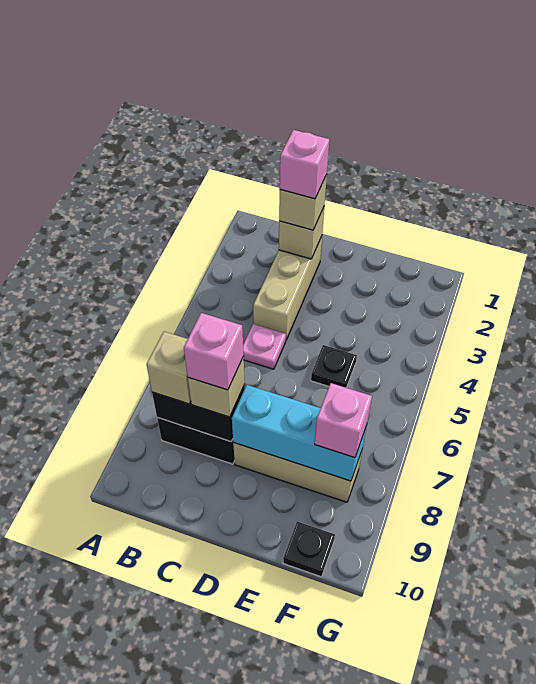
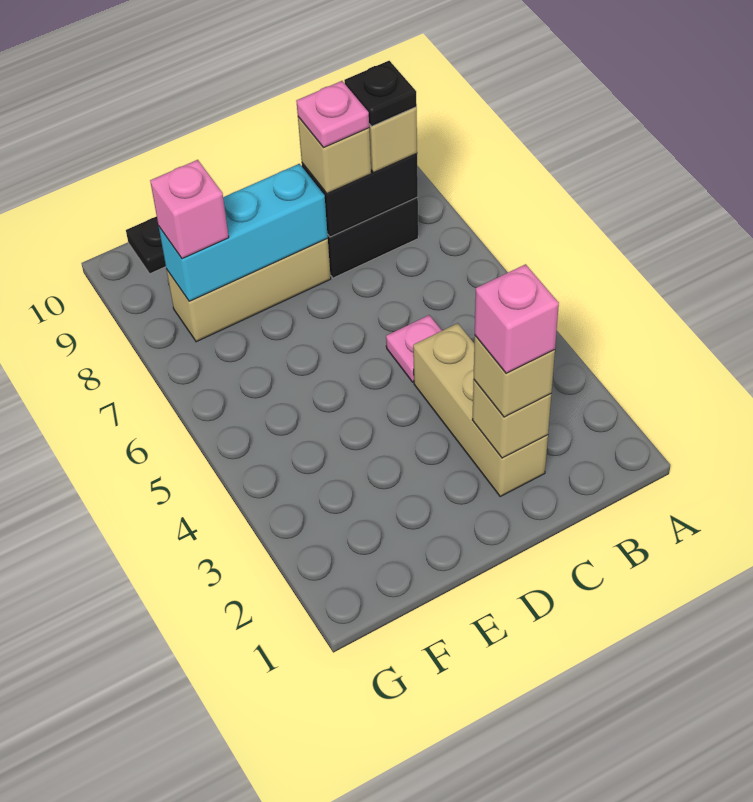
pink 1x1 brick [184,313,244,390] -> pink 1x1 plate [296,81,369,148]
black 1x1 plate [311,345,357,388] -> black 1x1 plate moved to [344,61,417,126]

